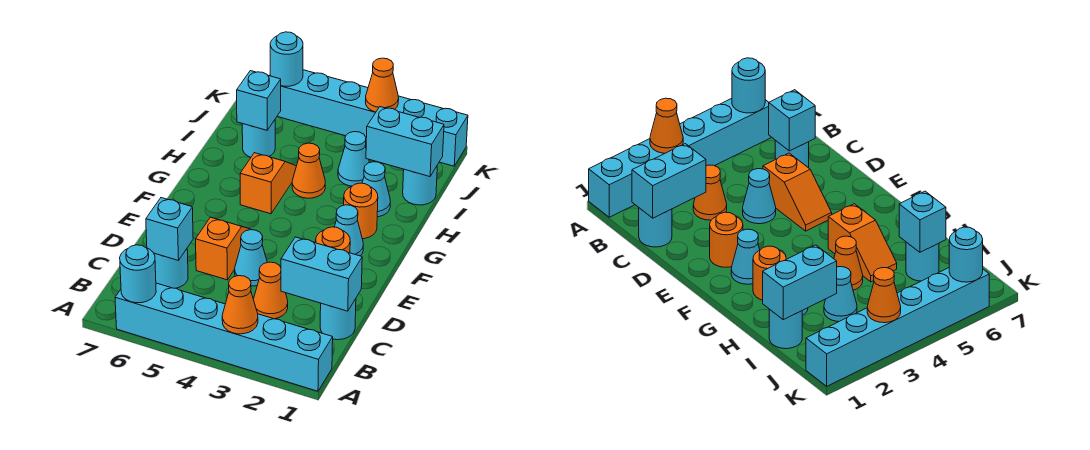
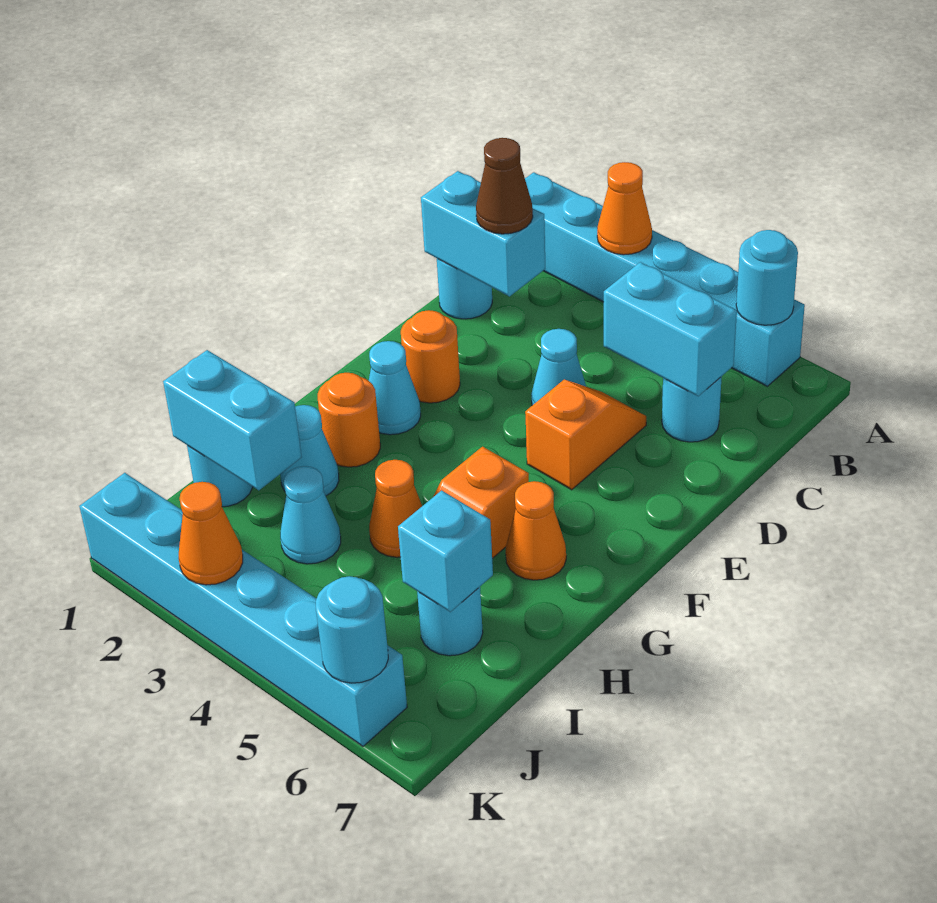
none -> brown 1x1 cone [476,138,533,234]
orange 1x1 cone [253,262,288,319] -> orange 1x1 cone moved to [506,481,566,580]
cyan 1x1 brick [146,198,193,260] -> cyan 1x2 brick [604,262,737,396]
orange 1x2 slope [196,217,251,280] -> orange 1x2 slope turned to [525,380,646,490]

